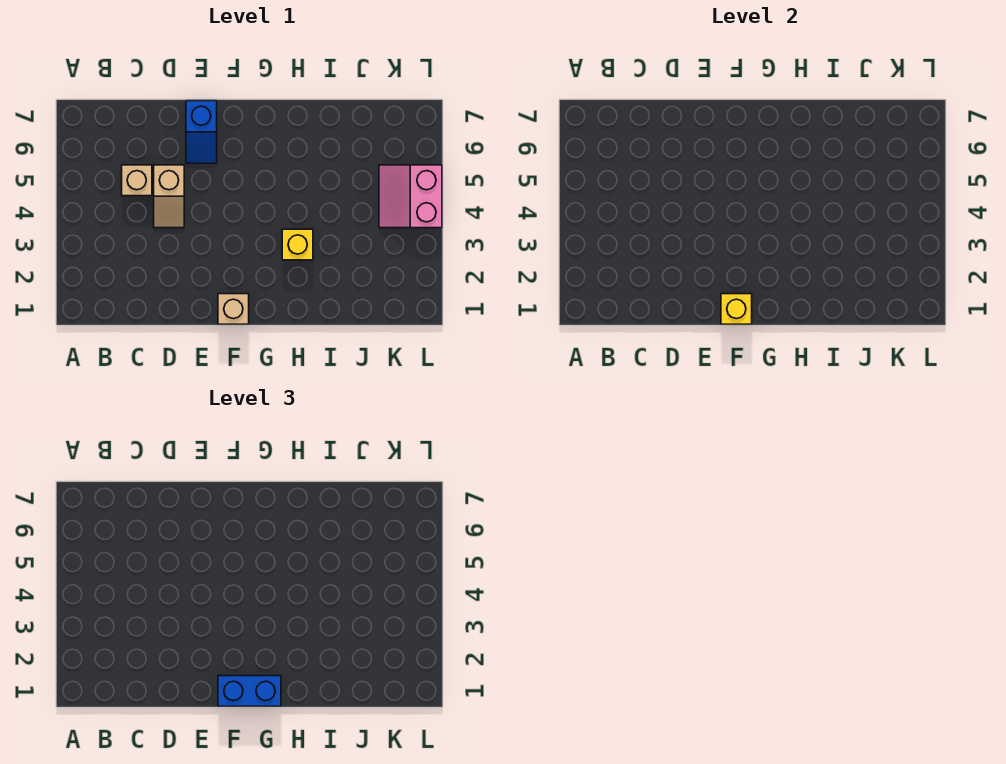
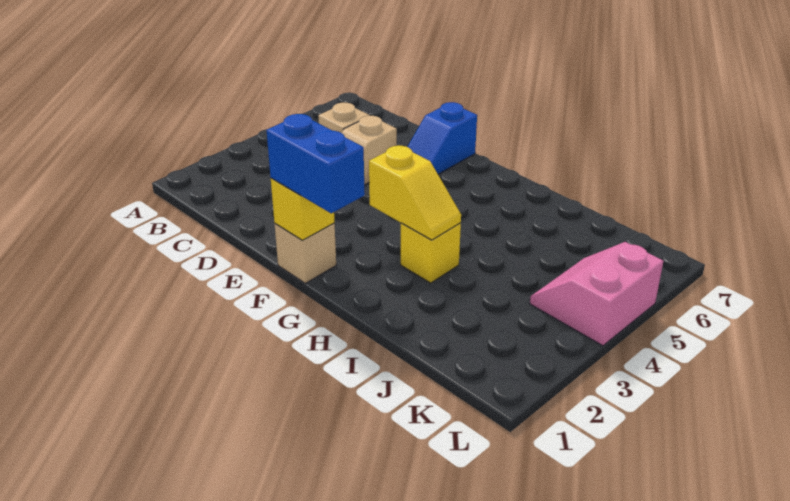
none -> yellow 1x2 slope [369,146,461,240]

